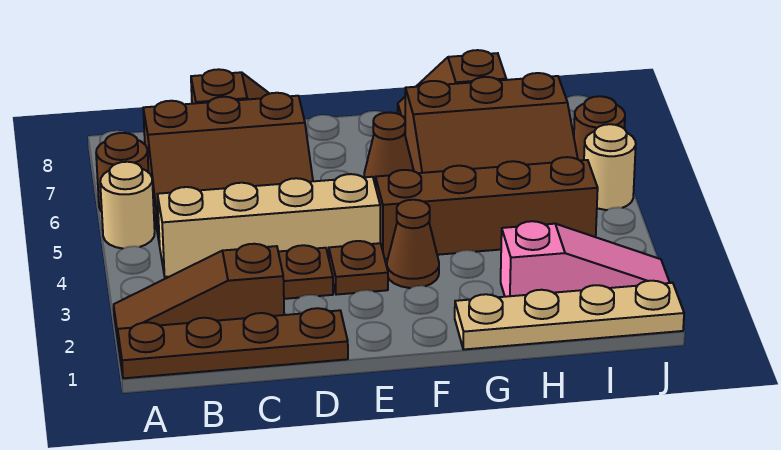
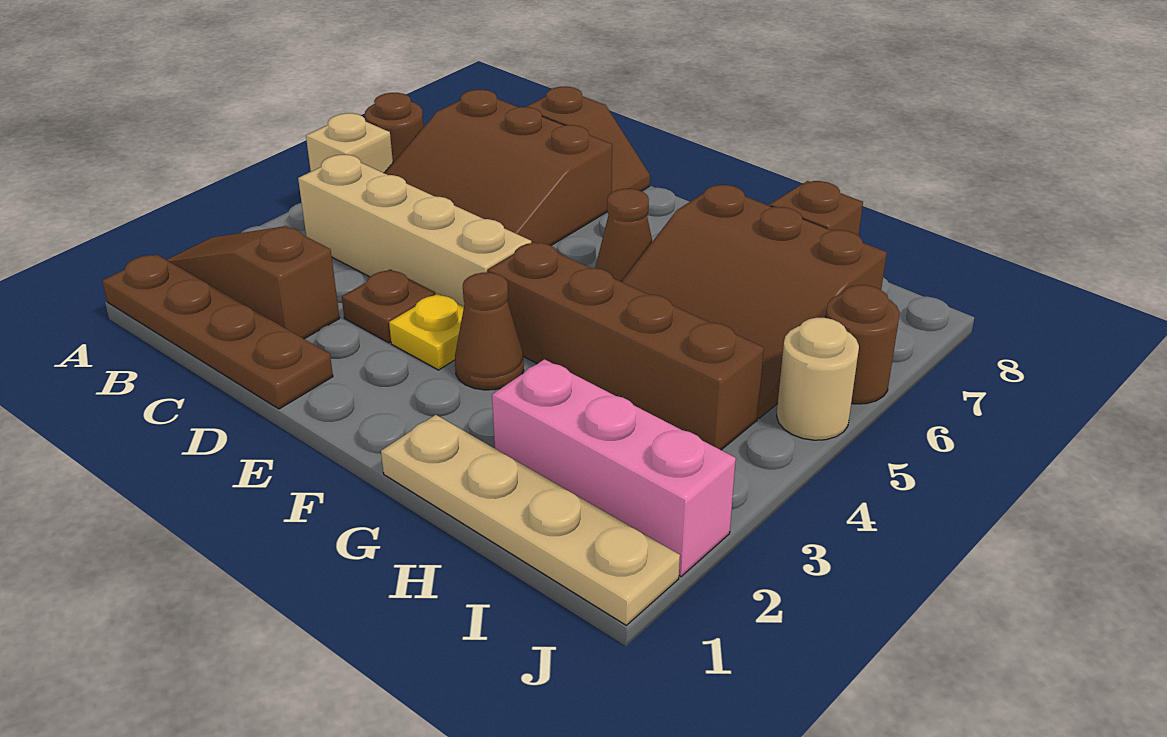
tan 1x1 round brick [100,162,155,249] -> tan 1x1 brick [306,113,393,173]
brown 1x1 plate [329,241,388,295] -> yellow 1x1 plate [389,294,464,370]
pink 1x3 slope [501,221,670,297] -> pink 1x3 brick [492,359,736,576]

